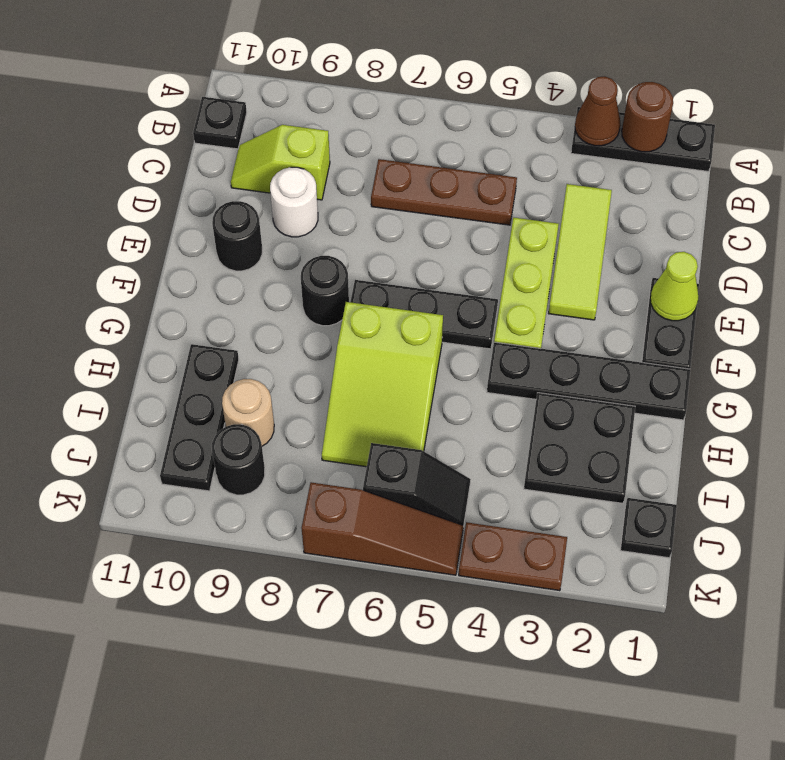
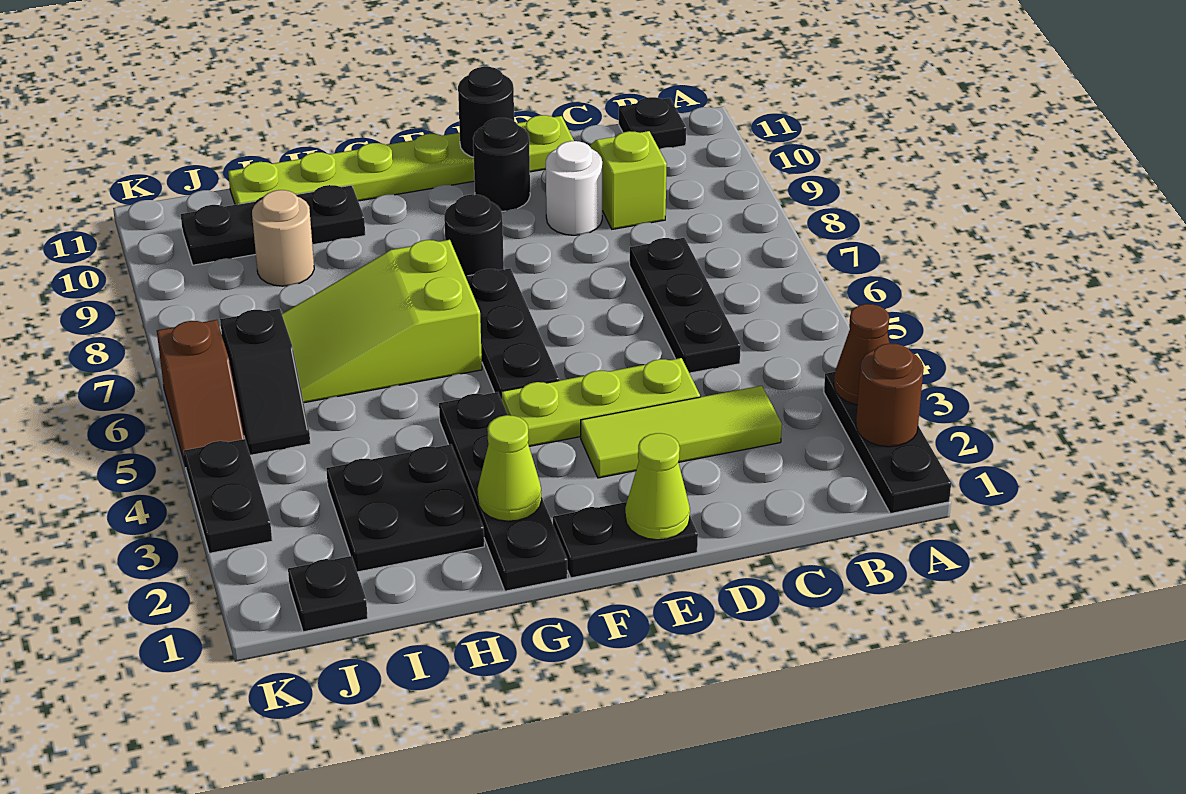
brown 1x3 plate [371,159,517,225] -> black 1x3 plate [630,238,741,373]
none -> lime 1x6 plate [228,115,574,205]
none -> lime 1x1 cone [477,415,542,521]
black 1x1 round brick [212,424,265,495] -> black 1x1 round brick moved to [458,67,514,157]
brown 1x2 plate [459,522,567,591] -> black 1x2 plate [184,439,272,553]
brown 1x3 slope [302,482,463,575] -> brown 1x2 slope [157,320,244,467]

